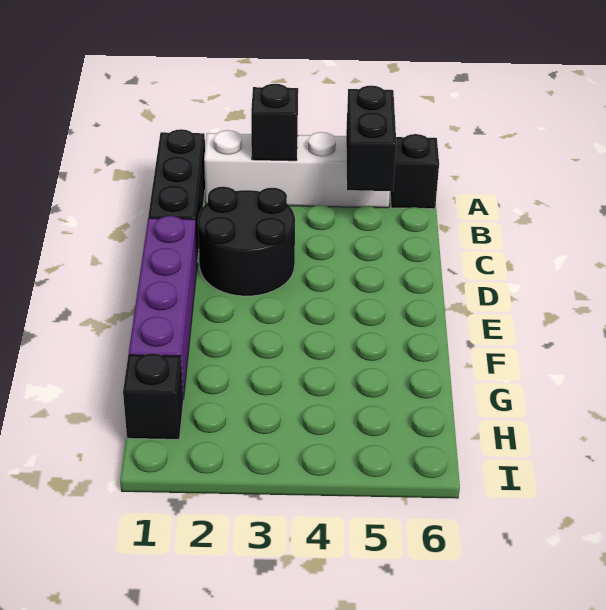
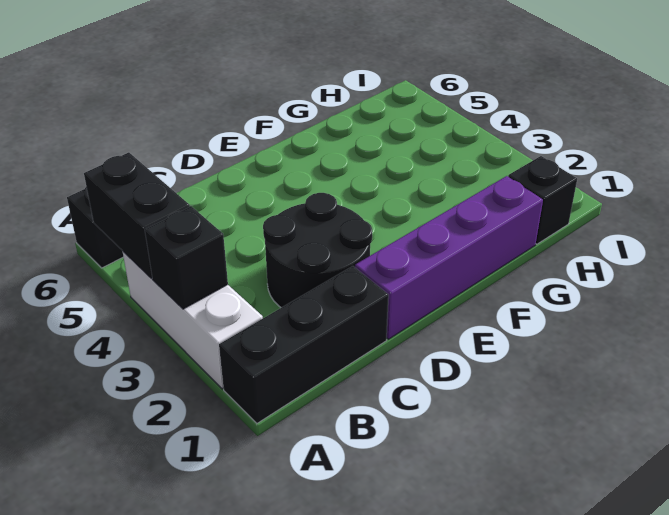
white 1x4 brick [204,130,390,208] -> white 1x3 brick [122,251,263,389]
black 1x2 brick [346,86,396,191] -> black 1x2 brick turned to [84,152,190,278]

